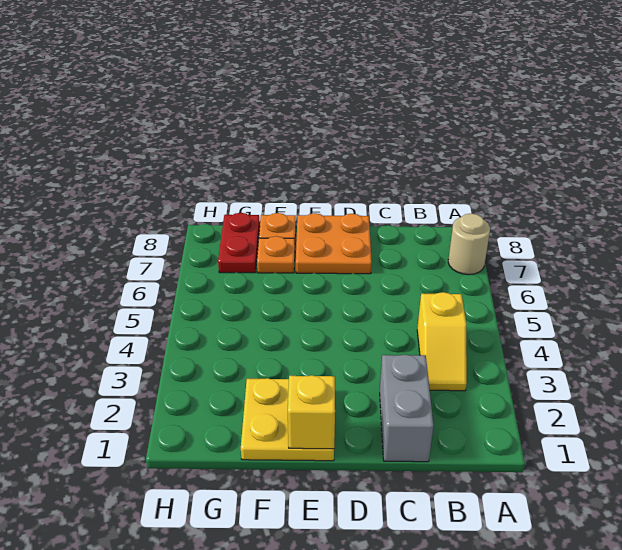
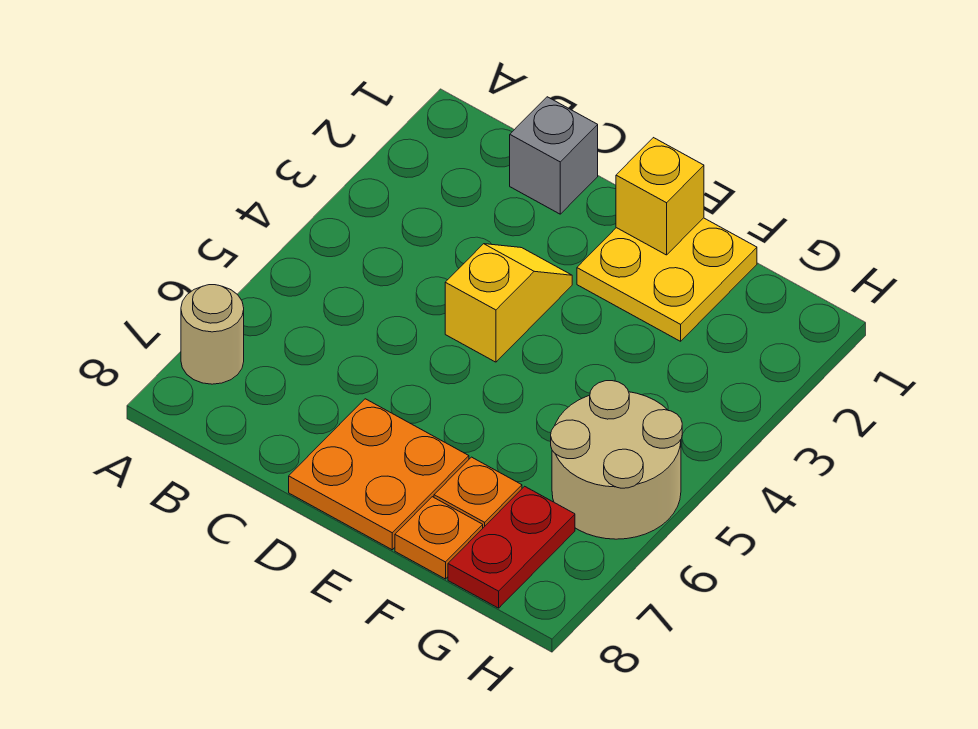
yellow 1x2 slope [417,292,467,391] -> yellow 1x2 slope moved to [445,244,572,362]
grey 1x2 brick [380,354,434,462] -> grey 1x1 brick [510,97,598,214]
none -> tan 2x2 round brick [551,381,682,539]

